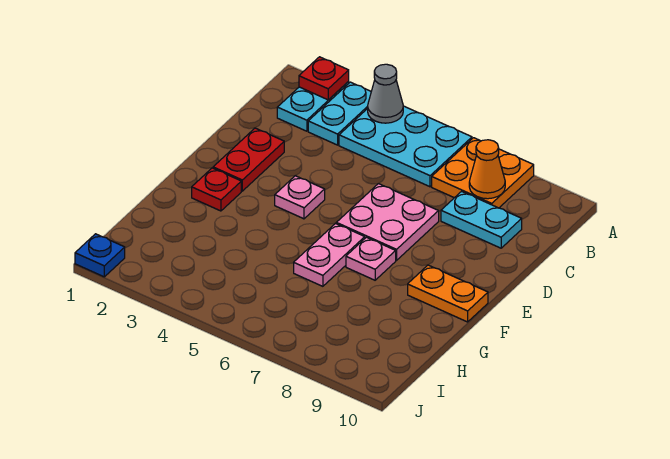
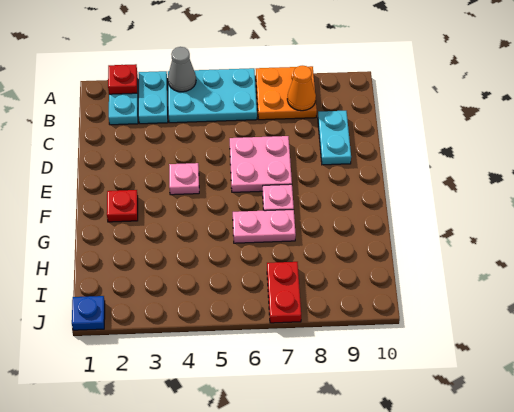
cyan 1x2 plate [441,191,522,248] -> cyan 1x2 plate turned to [318,111,351,165]
red 1x2 plate [213,128,284,191] -> red 1x2 plate moved to [267,262,301,323]
pink 1x2 plate [294,223,365,286] -> pink 1x2 plate turned to [233,210,296,243]
orange 1x2 plate [408,265,488,322] -> none

